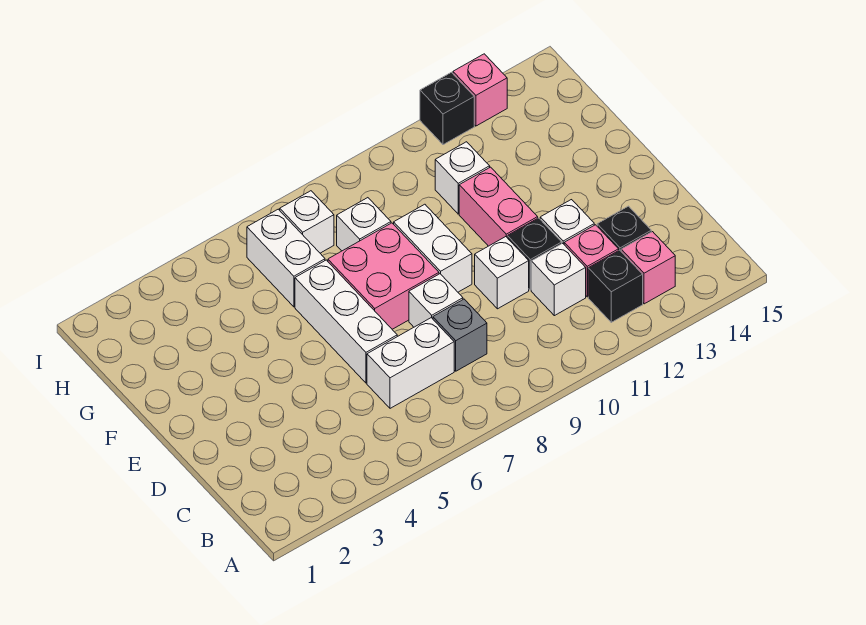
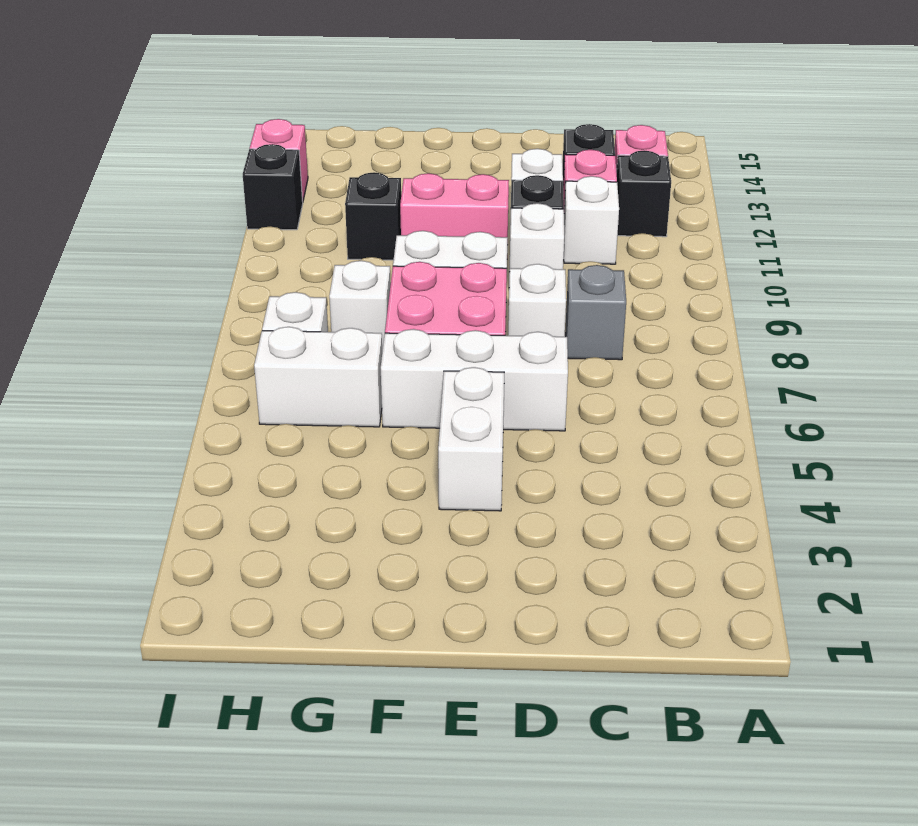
white 1x2 brick [367,318,454,408] -> white 1x2 brick moved to [438,367,504,511]
white 1x1 brick [435,142,490,214] -> black 1x1 brick [345,172,401,260]

